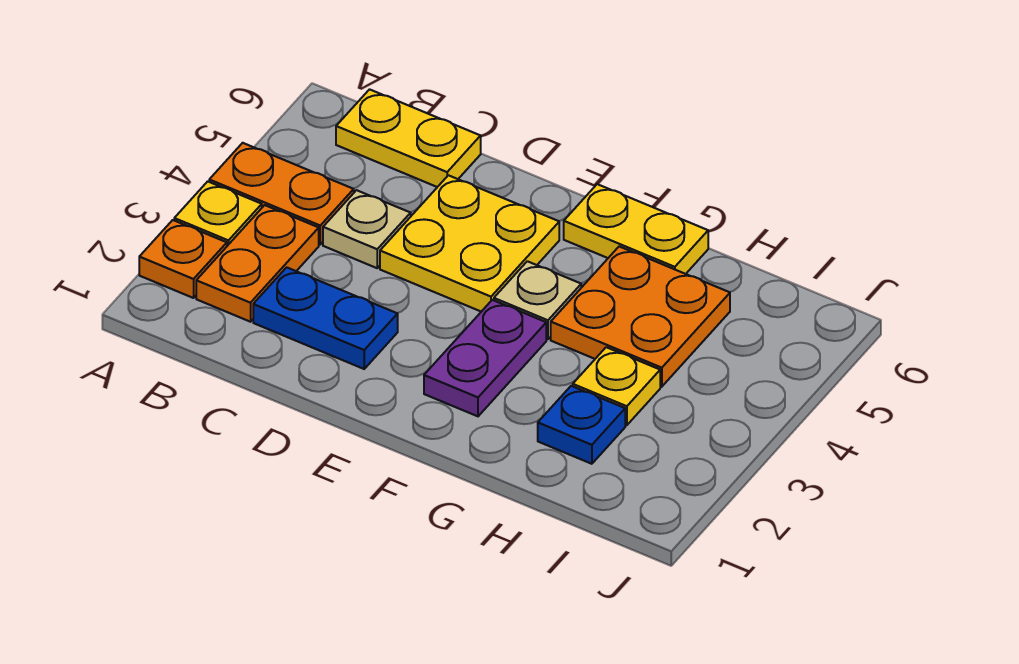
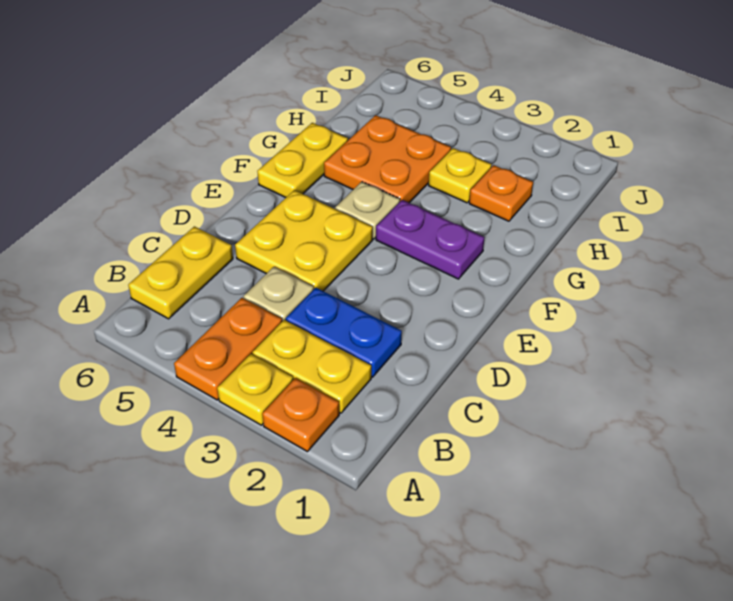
orange 1x2 plate [196,205,319,322] -> yellow 1x2 plate [252,320,371,413]
blue 1x2 plate [253,267,398,369] -> blue 1x2 plate turned to [286,288,402,377]
blue 1x1 plate [538,386,625,464] -> orange 1x1 plate [469,165,533,221]

